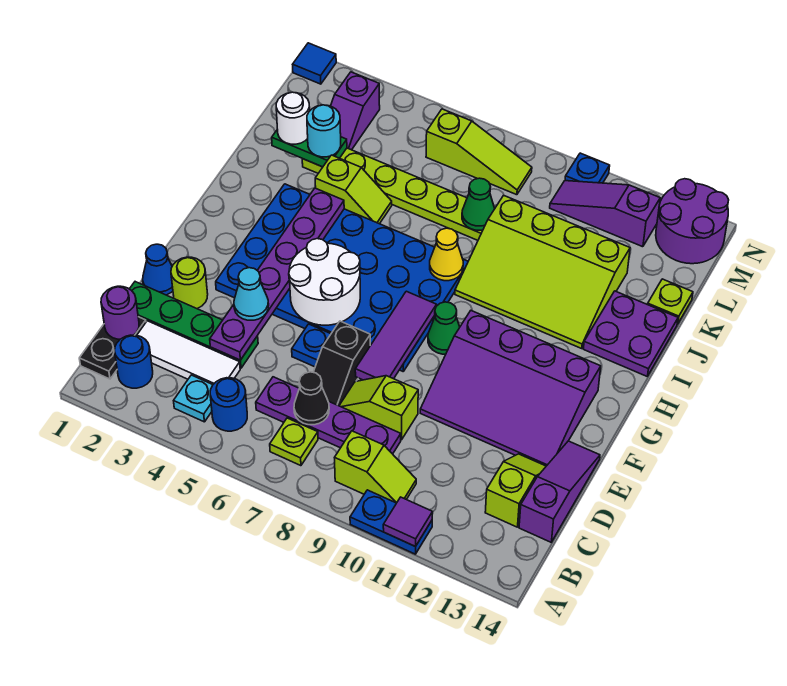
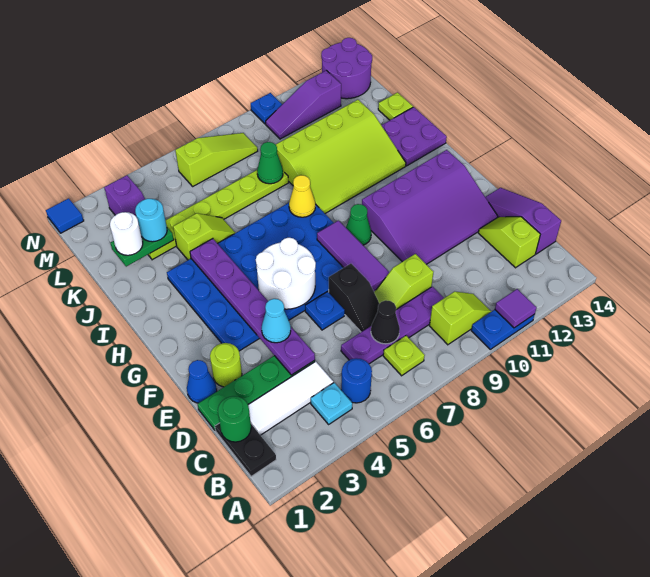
blue 1x1 round brick [115,335,153,388] -> none
purple 1x1 round brick [101,286,139,339] -> green 1x1 round brick [218,396,251,442]

